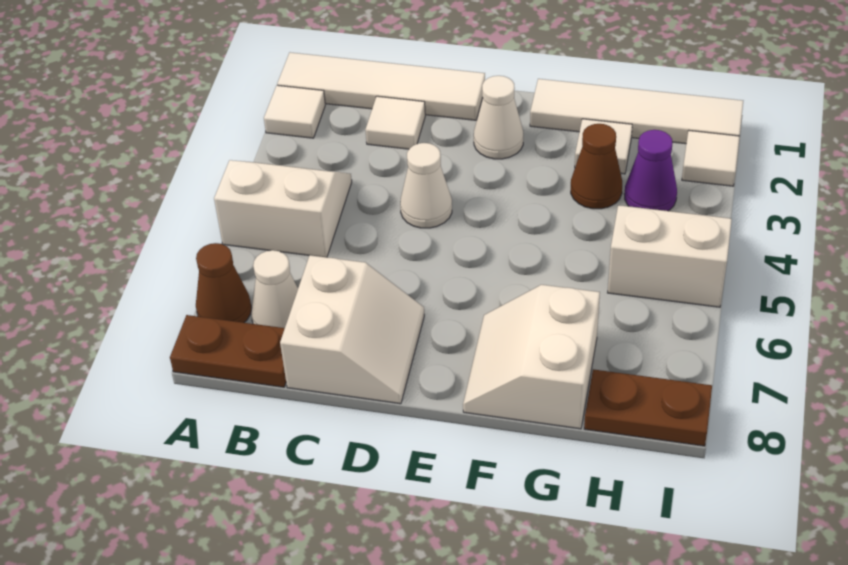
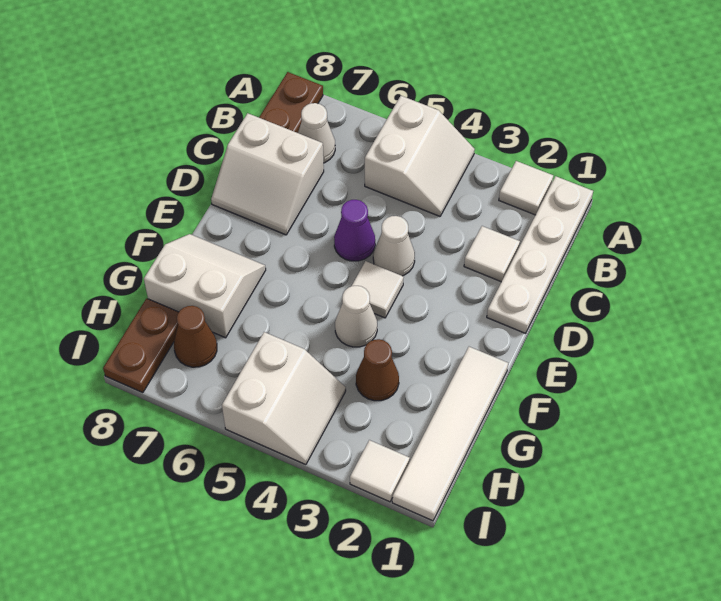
white 1x4 tile [277,52,485,120] -> white 1x4 plate [487,176,593,333]
brown 1x1 cone [196,243,252,323] -> brown 1x1 cone moved to [174,306,217,367]
white 1x1 cone [474,76,523,159] -> white 1x1 cone moved to [335,286,377,347]
white 1x1 tile [575,119,632,174] -> white 1x1 tile moved to [352,261,404,318]
purple 1x1 cone [625,130,677,211] -> purple 1x1 cone moved to [334,200,375,261]

